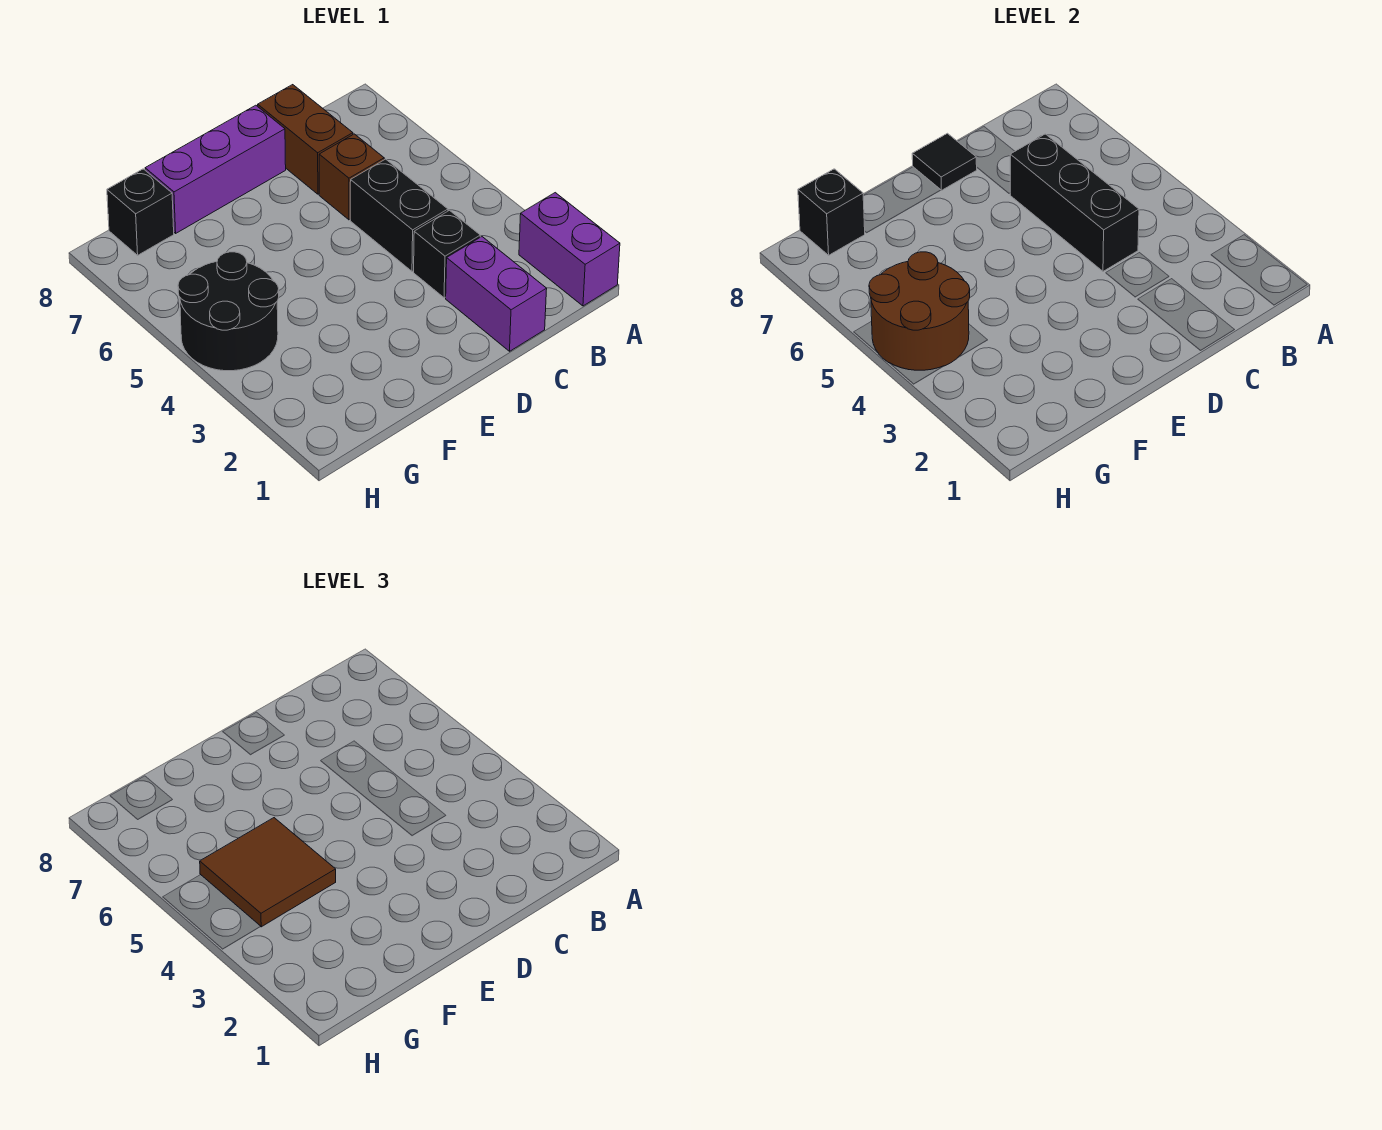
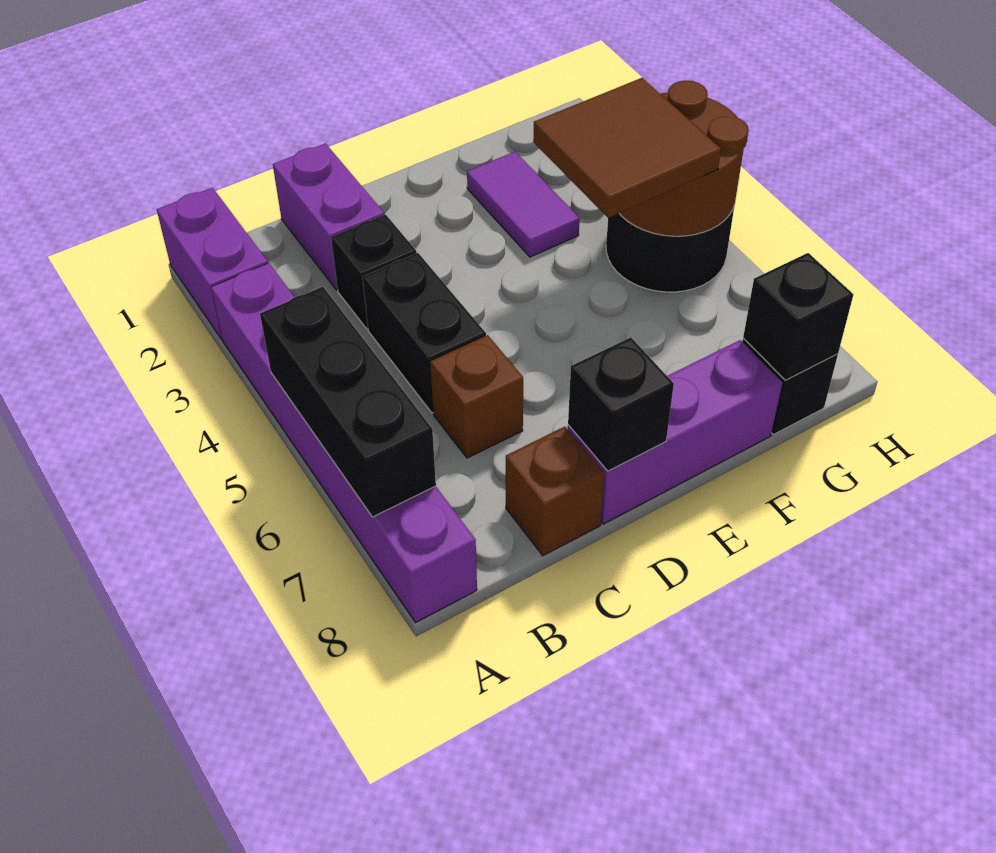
none -> purple 1x6 brick [211,263,477,623]
black 1x3 brick [1010,134,1139,271] -> black 1x3 brick moved to [260,287,436,517]
brown 1x2 brick [258,85,353,194] -> brown 1x1 brick [506,427,605,556]
black 1x1 tile [912,133,977,190] -> black 1x1 brick [568,337,674,471]
none -> purple 1x2 tile [467,152,580,257]

